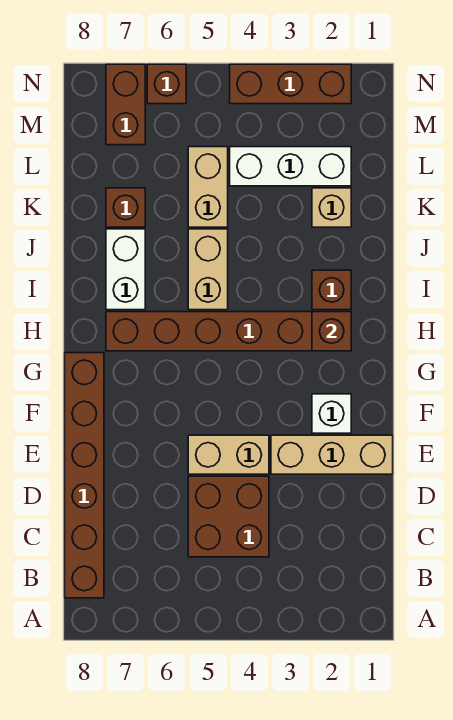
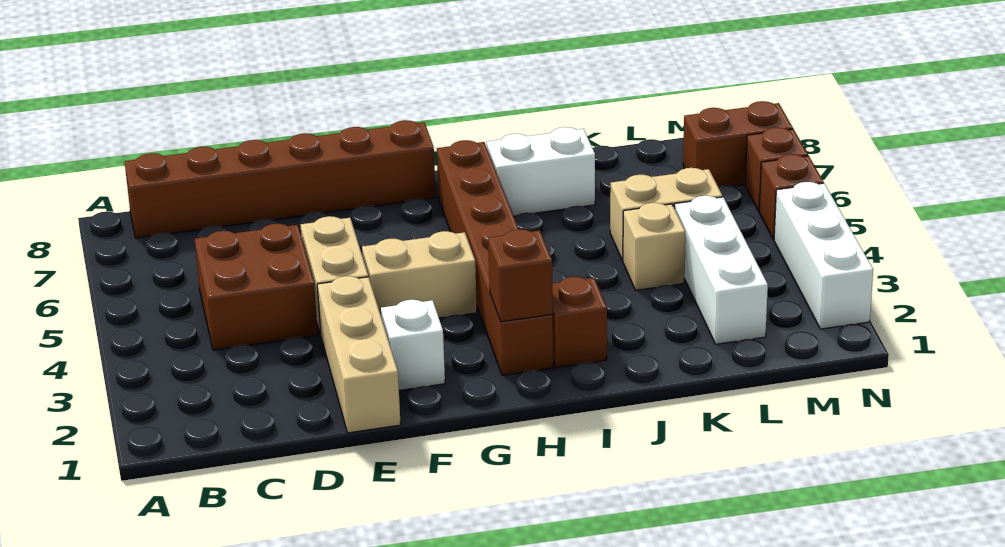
tan 1x2 brick [188,229,228,310] -> tan 1x2 brick moved to [362,231,477,318]
tan 1x1 brick [312,188,351,227] -> tan 1x1 brick moved to [623,203,685,290]
brown 1x1 brick [106,188,145,227] -> brown 1x1 brick moved to [759,154,824,240]
brown 1x3 brick [230,64,351,104] -> white 1x3 brick [774,182,873,329]

